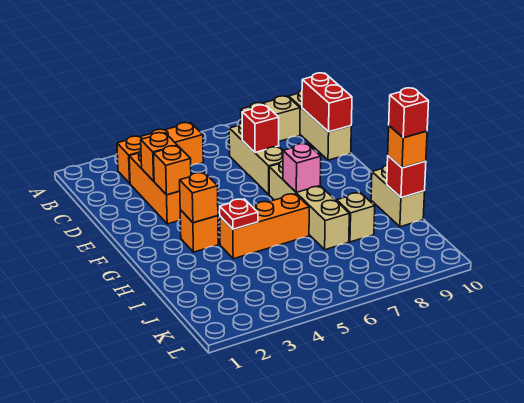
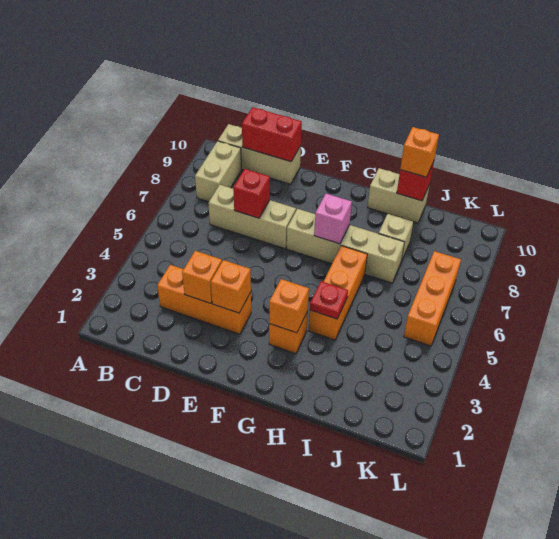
orange 1x3 brick [117,123,203,183] -> orange 1x3 brick moved to [404,251,461,346]
red 1x1 brick [389,88,429,138] -> none

